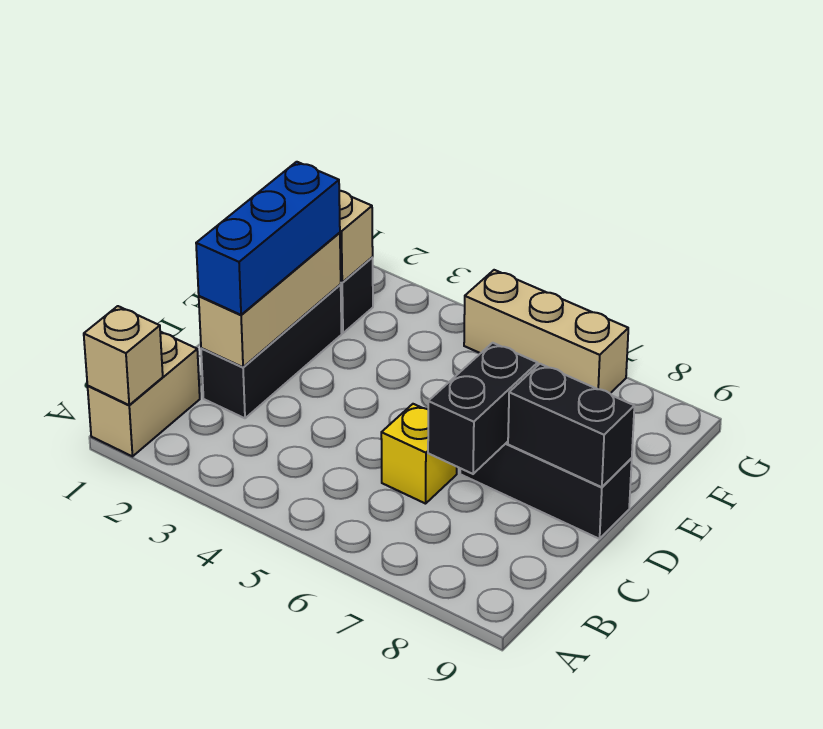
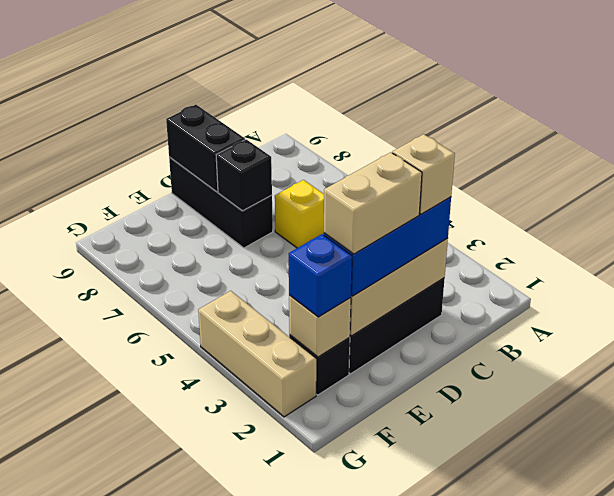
tan 1x2 brick [88,332,200,456] -> tan 1x2 brick moved to [324,152,422,254]
tan 1x1 brick [84,306,163,405] -> tan 1x1 brick moved to [392,134,455,214]
black 1x2 brick [428,343,538,474] -> black 1x1 brick [216,139,272,211]
none -> blue 1x1 brick [289,234,352,317]
tan 1x3 brick [464,270,628,393] -> tan 1x3 brick moved to [198,291,316,417]

